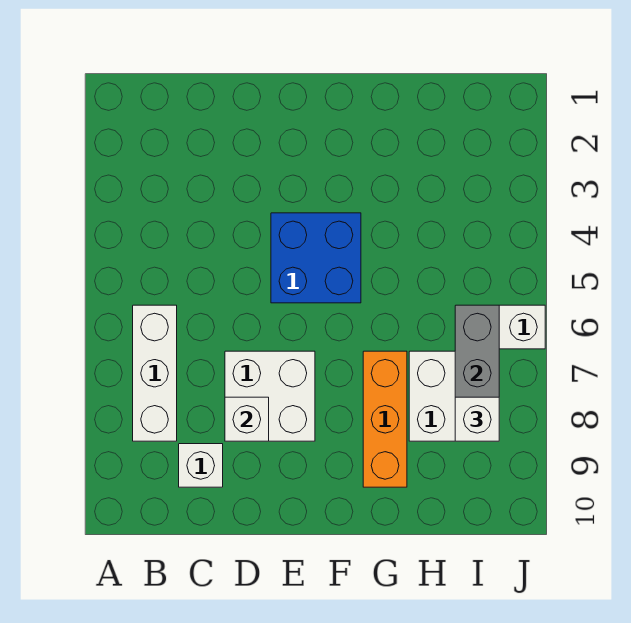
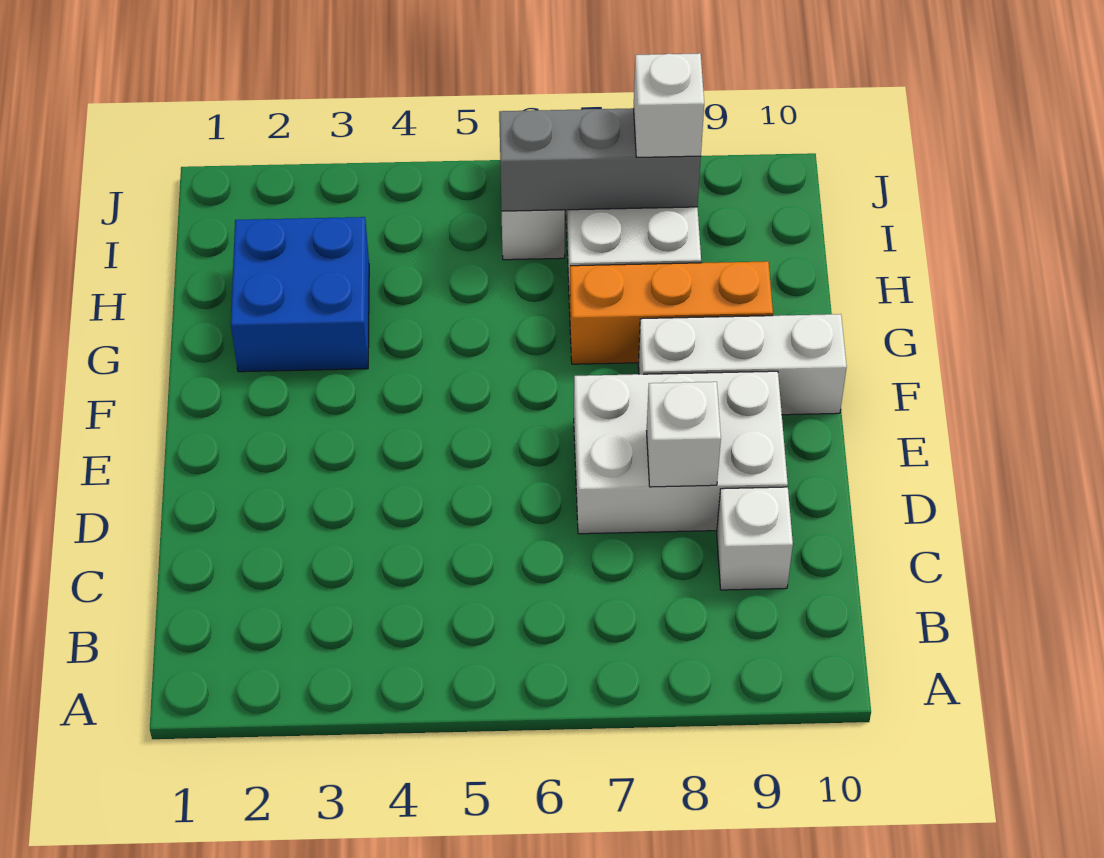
white 1x3 brick [133,305,177,441] -> white 1x3 brick moved to [638,314,847,415]
white 2x2 brick [225,351,315,441] -> white 2x3 brick [574,371,788,534]
blue 2x2 brick [271,213,361,303] -> blue 2x2 brick moved to [231,217,369,372]

